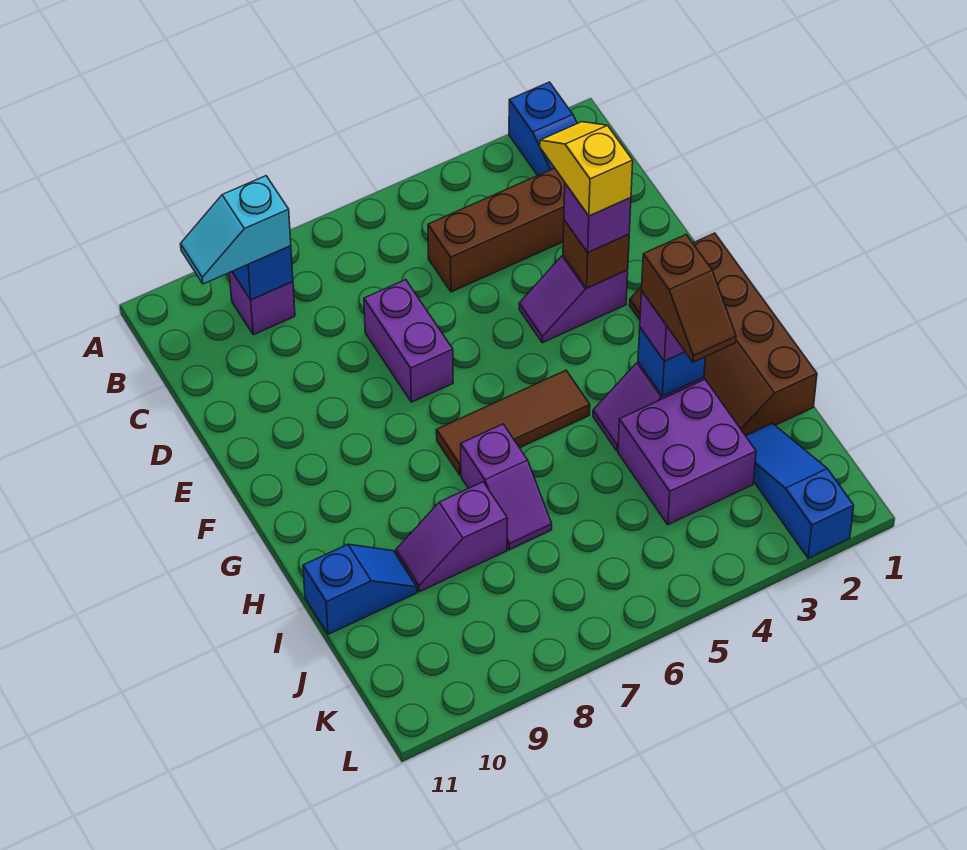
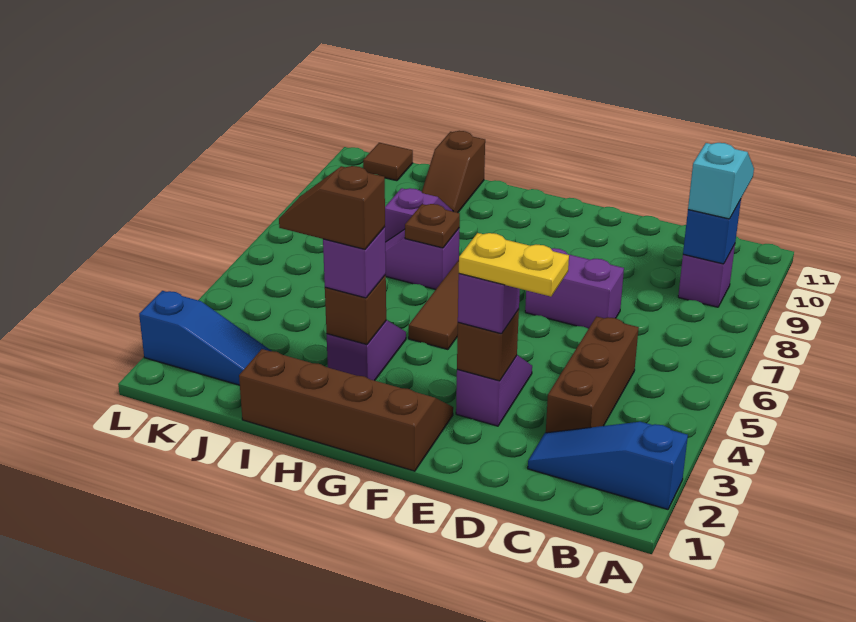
yellow 1x2 slope [540,122,633,216] -> yellow 1x2 plate [459,233,569,297]
blue 1x1 brick [638,328,705,396] -> brown 1x1 brick [325,275,386,345]
none -> brown 1x1 plate [405,204,460,248]
purple 2x2 brick [618,380,756,525] -> none
blue 1x2 slope [303,544,417,634] -> brown 1x2 slope [422,131,485,213]
none -> brown 1x1 tile [363,143,413,181]

